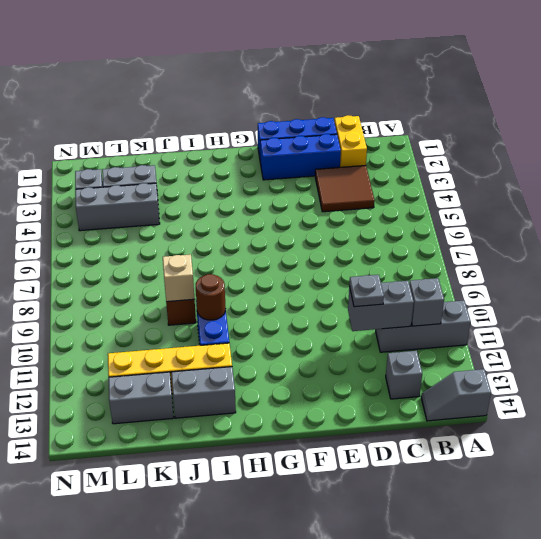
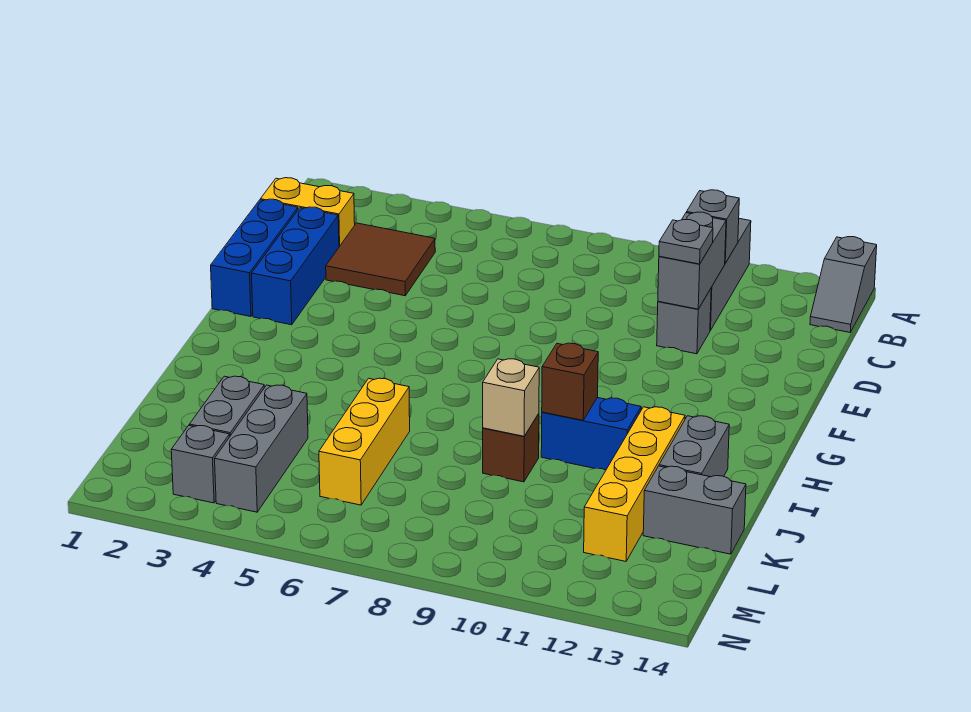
grey 1x1 brick [386,351,422,399] -> grey 1x1 brick moved to [657,289,711,354]
brown 1x1 round brick [196,274,226,320] -> brown 1x1 brick [542,343,598,420]
none -> yellow 1x3 brick [319,378,410,505]
grey 1x2 brick [108,372,174,424] -> grey 1x2 brick turned to [643,466,746,554]

